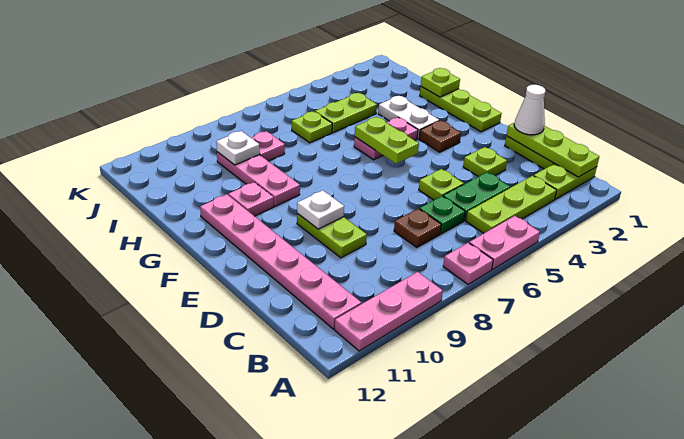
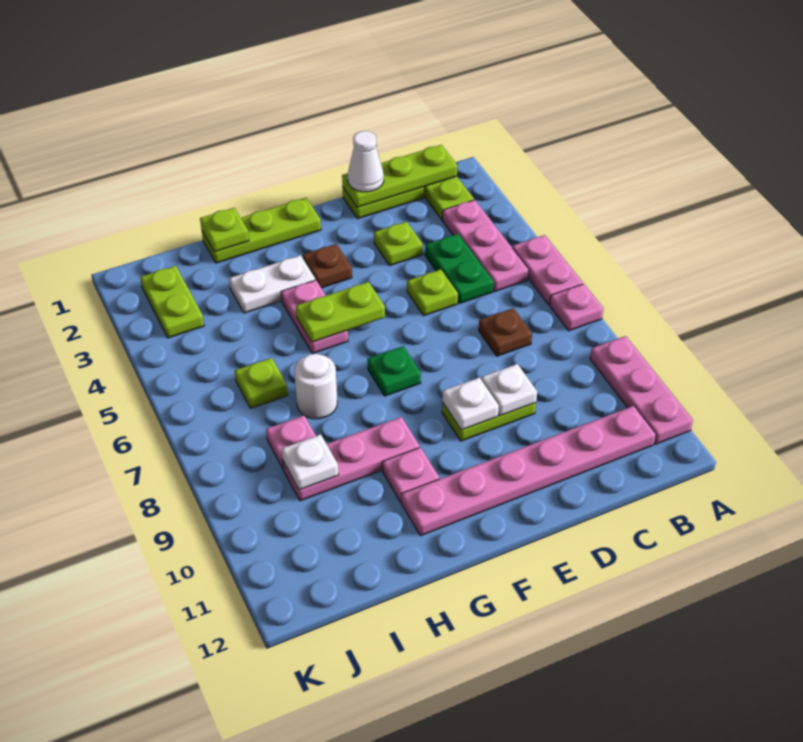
lime 1x3 plate [466,176,557,233] -> pink 1x3 plate [442,200,529,291]
green 1x1 plate [419,196,465,234] -> green 1x1 plate moved to [367,346,421,396]
none -> white 1x1 plate [481,364,537,416]
none -> white 1x1 round brick [294,354,337,419]
lime 1x2 plate [315,93,377,133] -> lime 1x2 plate moved to [140,266,204,338]

